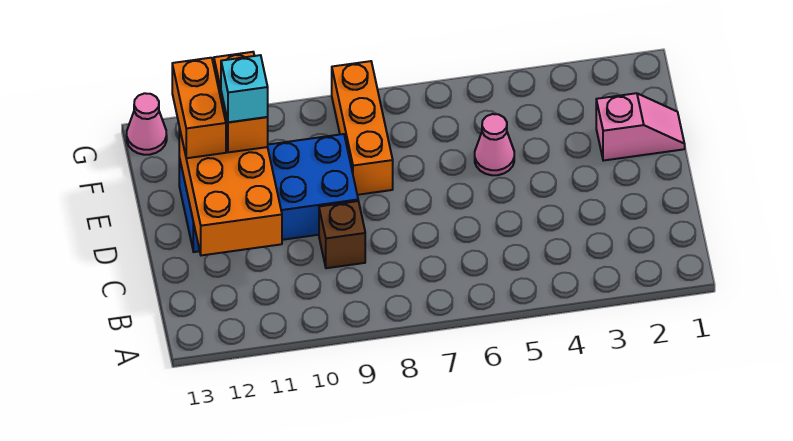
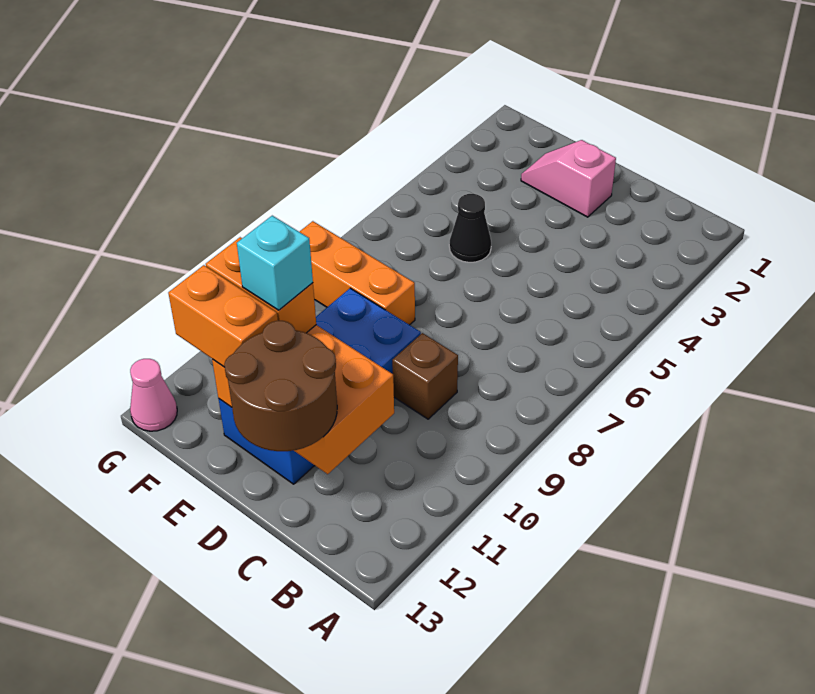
none -> brown 2x2 round brick [224,321,337,451]
pink 1x2 slope [596,93,685,161] -> pink 1x2 slope turned to [521,140,616,217]
pink 1x1 cone [475,114,514,175] -> black 1x1 cone [449,194,491,262]

